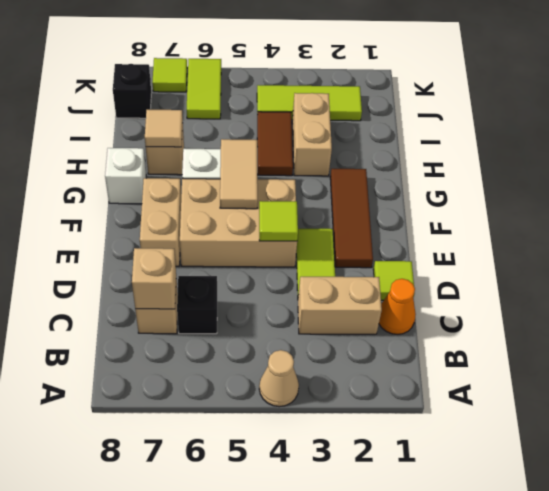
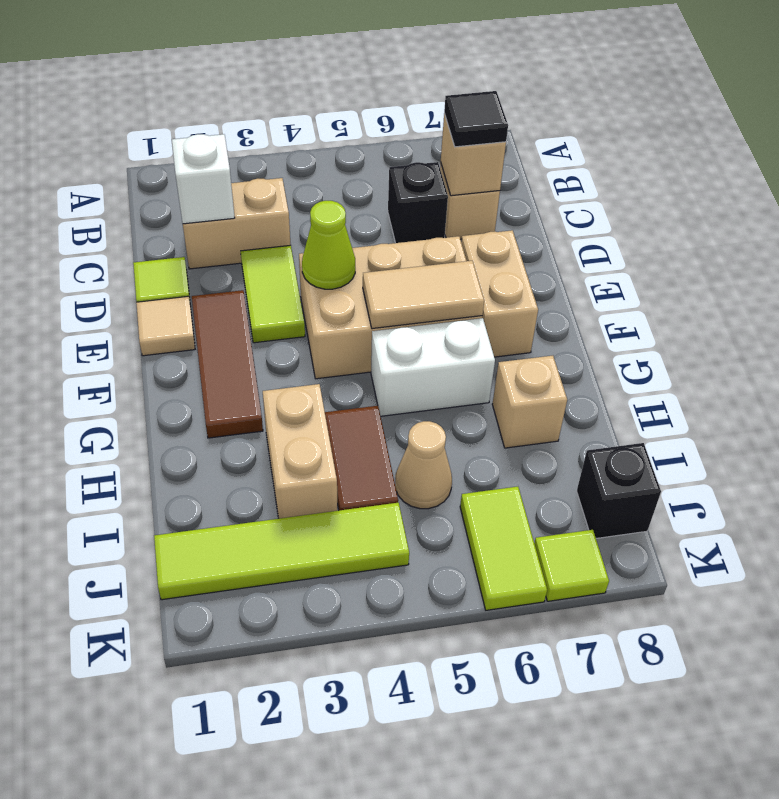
tan 1x1 cone [259,350,299,407] -> tan 1x1 cone moved to [395,421,452,509]
orange 1x1 cone [379,279,416,334] -> none
none -> black 1x1 tile [444,91,508,147]
lime 1x1 tile [259,201,298,241] -> lime 1x1 cone [302,201,355,289]
tan 1x2 tile [220,139,258,209] -> tan 1x2 tile turned to [363,261,484,329]
white 1x1 brick [105,148,146,204] -> white 1x1 brick moved to [172,134,235,224]
tan 1x1 tile [145,110,183,147] -> tan 1x1 tile moved to [136,296,195,356]
lime 1x3 tile [257,85,362,121] -> lime 1x4 tile [154,503,409,600]

